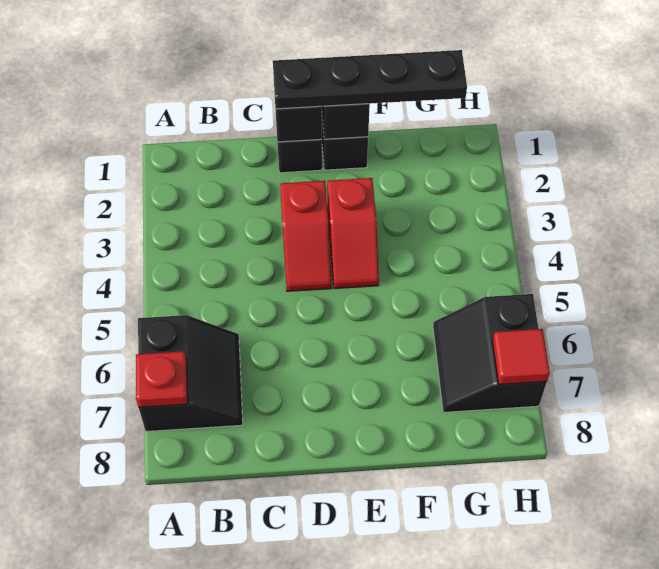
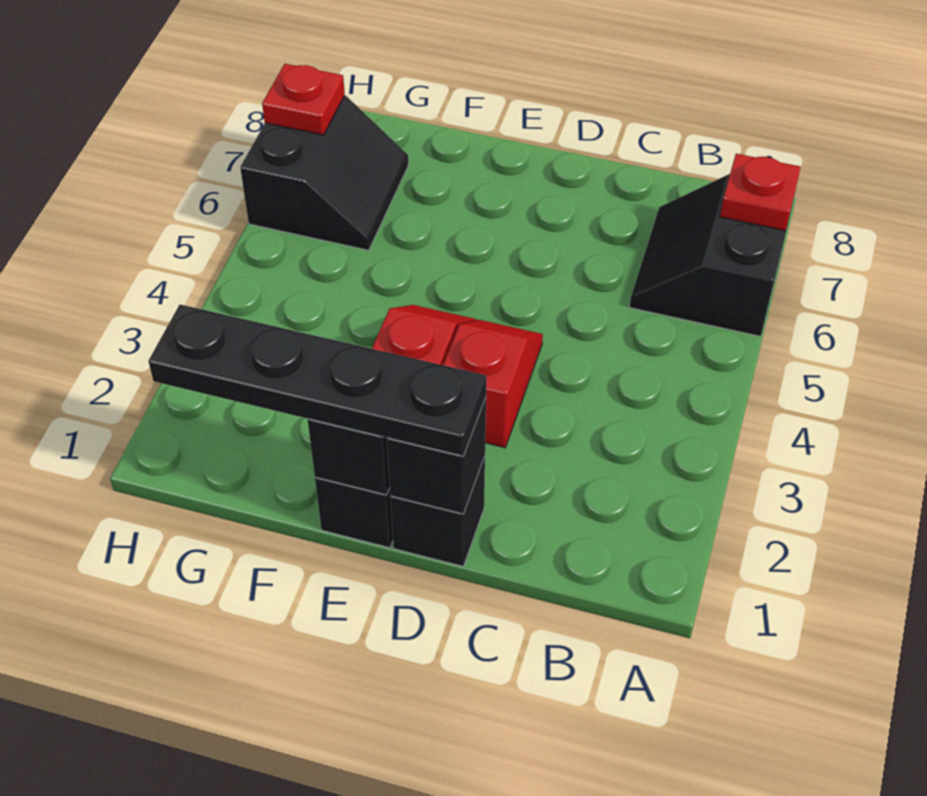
red 1x1 tile [492,329,550,384] -> red 1x1 plate [262,64,345,135]

